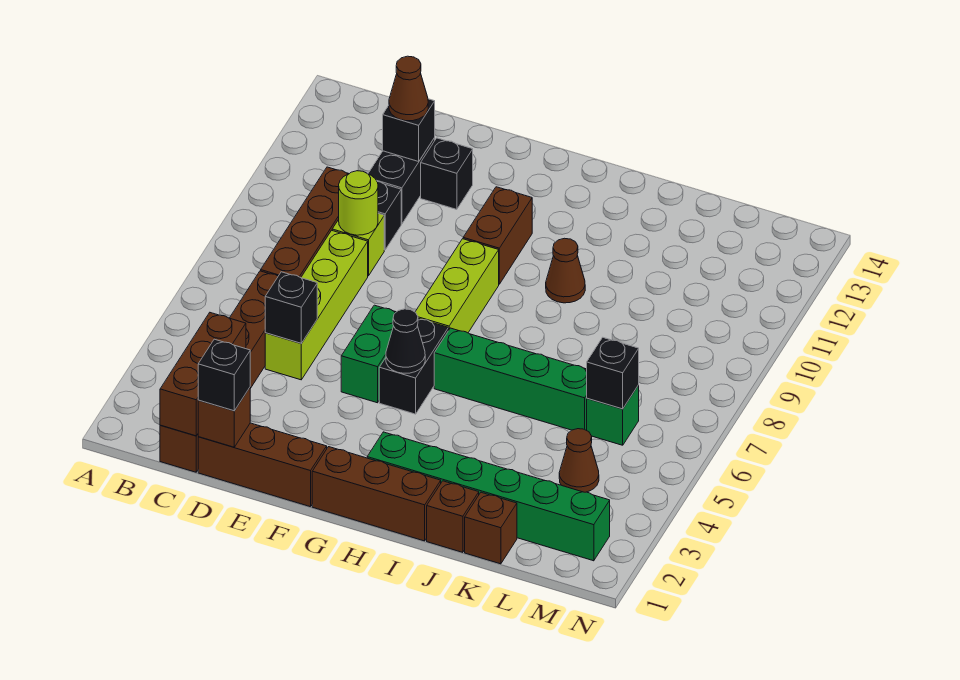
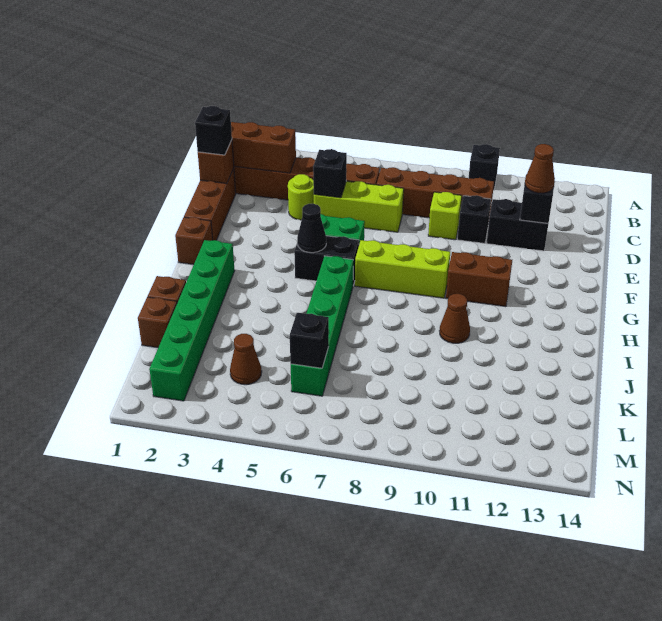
lime 1x4 brick [265,230,368,380] -> lime 1x3 brick [314,181,404,232]
lime 1x1 round brick [339,171,378,235] -> lime 1x1 round brick moved to [288,174,314,220]
black 1x1 brick [421,138,473,210] -> black 1x1 brick moved to [469,144,500,190]
brown 1x3 brick [312,447,441,541] -> brown 1x1 brick [175,217,213,265]

